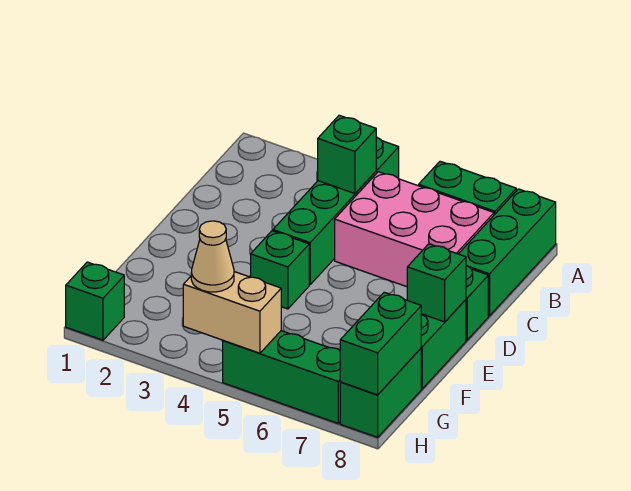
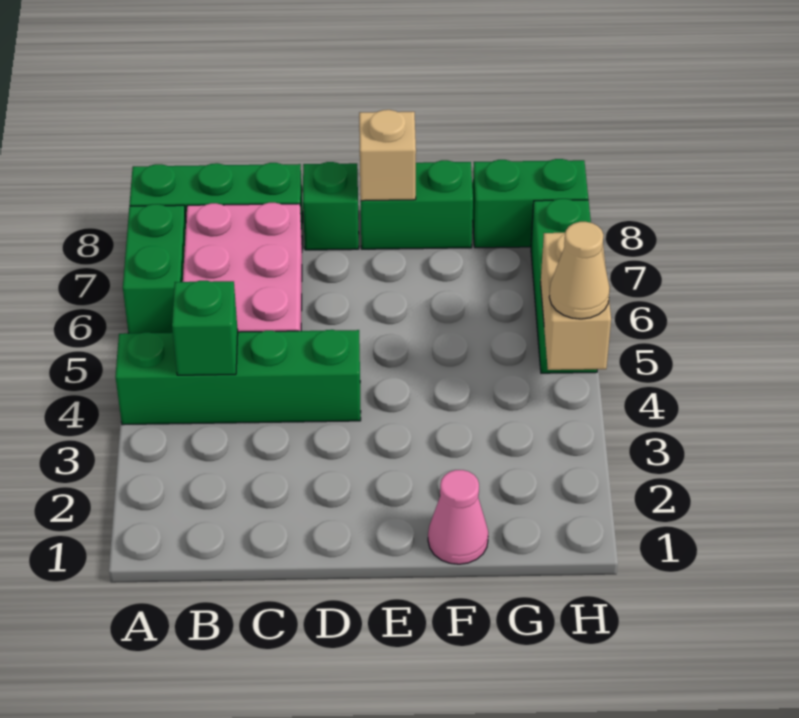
green 1x1 brick [251,231,309,309] -> none
green 1x1 brick [407,244,466,322] -> tan 1x1 brick [359,110,416,201]
none -> pink 1x1 cone [428,470,488,564]
green 1x2 brick [340,292,421,395] -> none
green 1x1 brick [66,262,124,340] -> none

